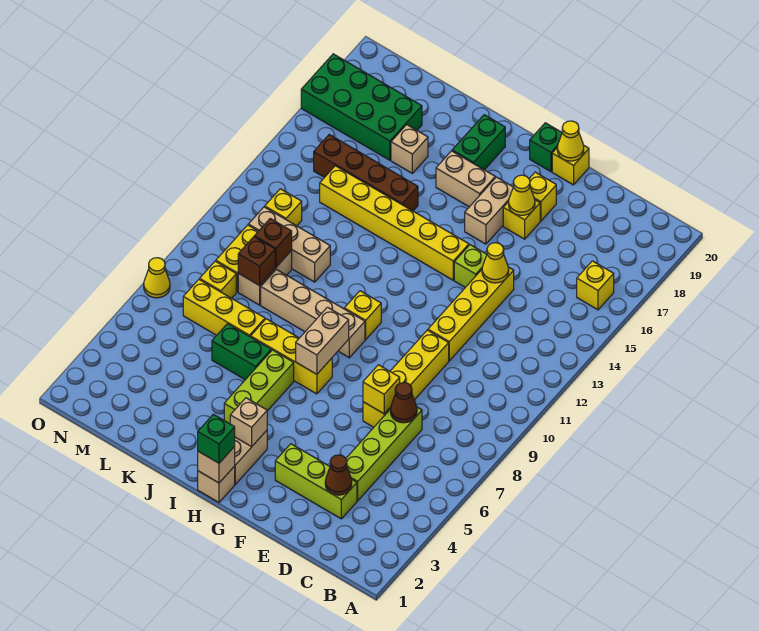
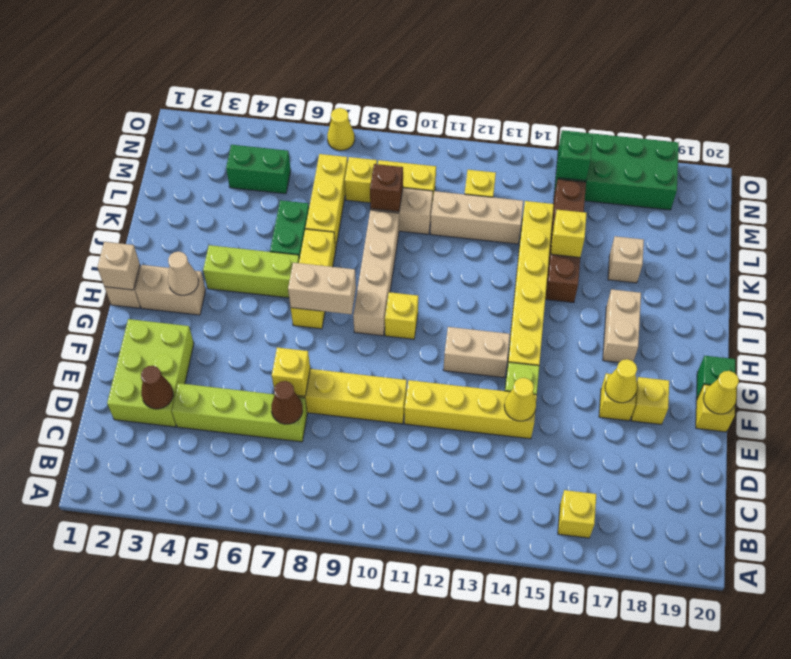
lime 1x3 brick [275,444,357,519] -> lime 2x3 brick [107,319,194,427]
tan 1x2 brick [465,177,513,244] -> tan 1x2 brick moved to [443,327,510,378]
green 1x1 brick [198,414,235,463] -> green 1x1 brick moved to [558,133,592,181]
tan 1x1 brick [230,398,267,447] -> tan 1x1 cone [168,252,199,295]
green 1x2 brick [452,115,505,170] -> green 1x2 brick moved to [226,145,291,194]
tan 1x3 brick [248,207,330,282] -> tan 1x3 brick turned to [430,191,523,244]
none -> yellow 1x1 brick [551,210,587,257]
brown 1x1 brick [255,219,292,267] -> none
green 2x4 brick [301,54,422,160] -> green 2x4 brick turned to [554,130,679,210]

